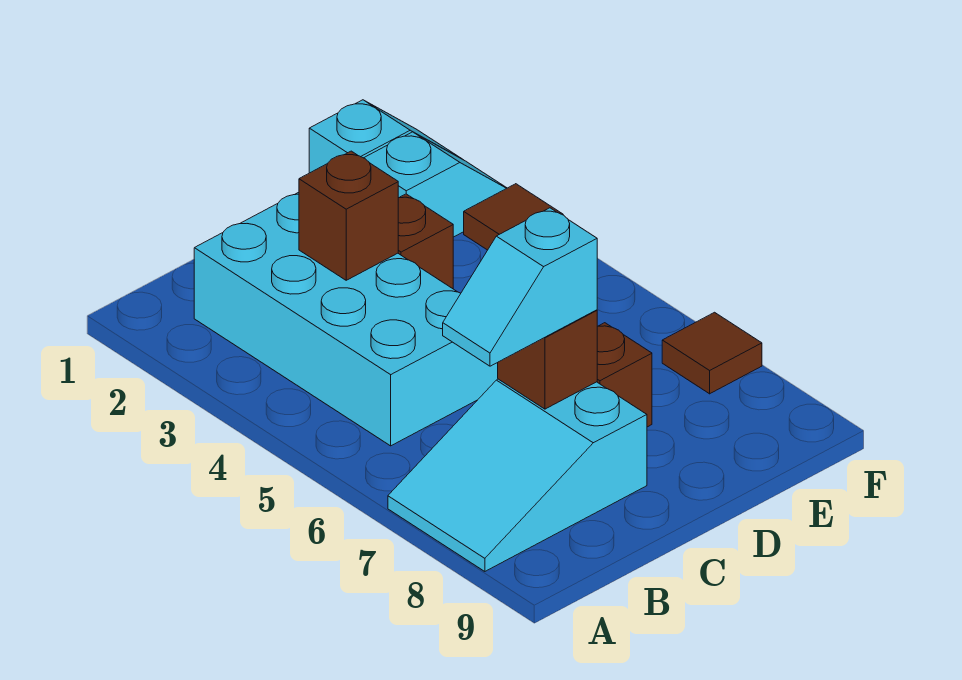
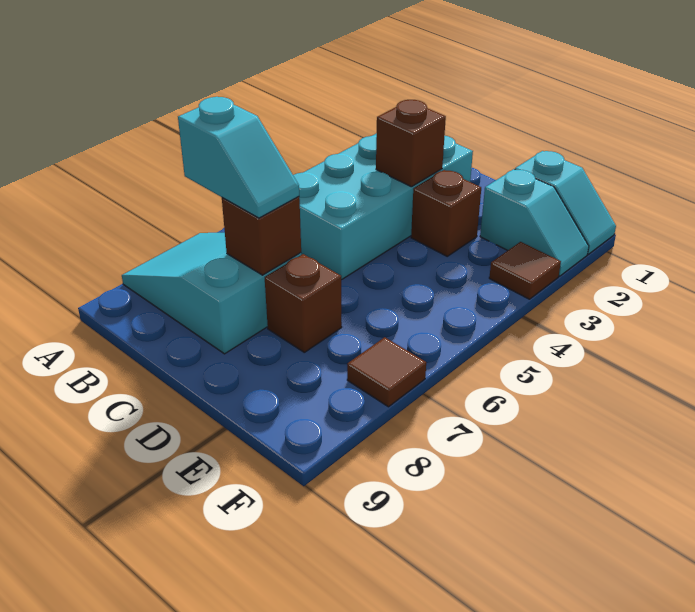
cyan 1x2 slope [443,208,597,366] -> cyan 1x2 slope turned to [178,97,299,218]

